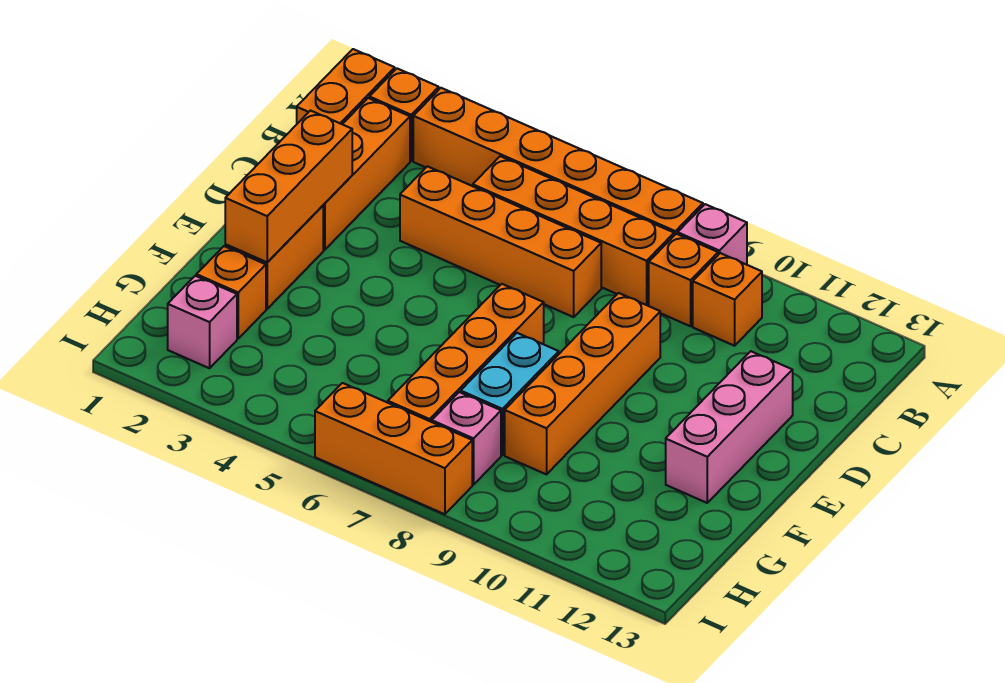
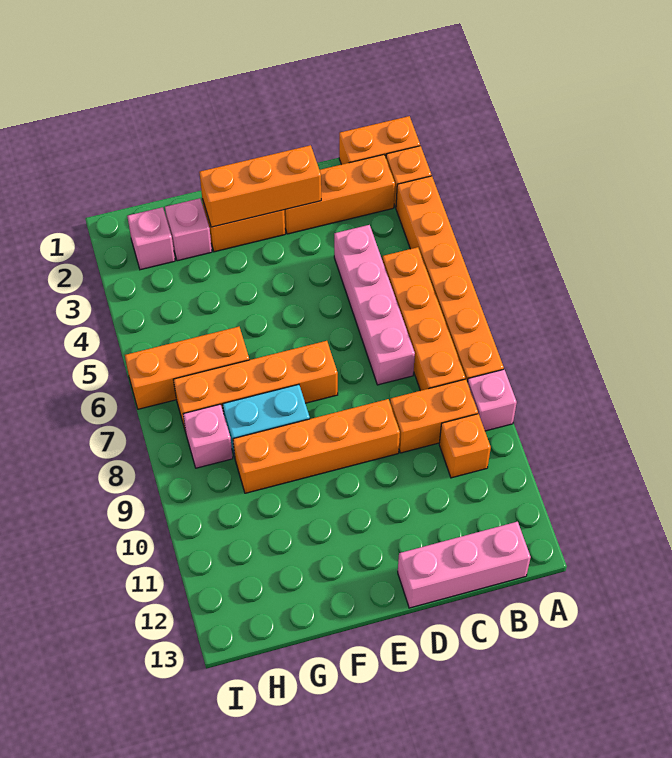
orange 1x1 brick [649,234,718,326] -> orange 1x2 brick [390,379,478,453]
orange 1x4 brick [400,166,601,317] -> pink 1x4 brick [334,225,415,385]
pink 1x3 brick [666,351,793,503] -> pink 1x3 brick moved to [398,522,531,608]
orange 1x1 brick [196,246,266,338] -> pink 1x1 brick [165,198,212,261]
orange 1x3 brick [315,383,472,514] -> orange 1x3 brick turned to [125,327,249,409]

